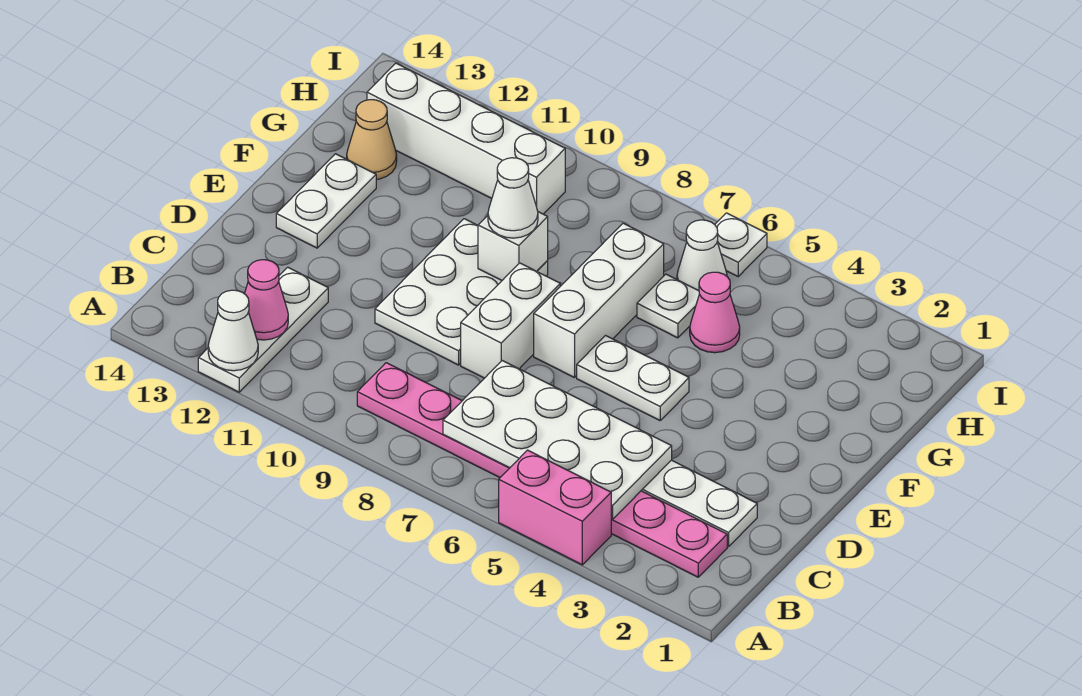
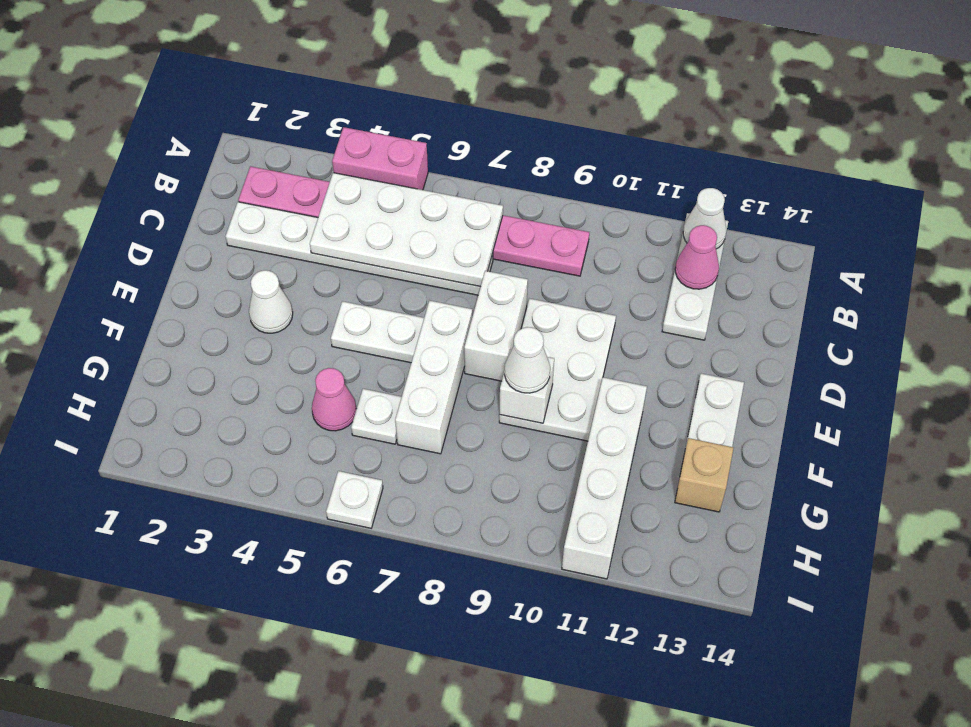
tan 1x1 cone [347,100,397,179] -> tan 1x1 brick [675,438,733,512]
white 1x1 cone [677,220,727,291] -> white 1x1 cone moved to [249,270,293,333]
white 1x4 brick [367,63,565,214] -> white 1x4 brick turned to [562,377,647,579]

